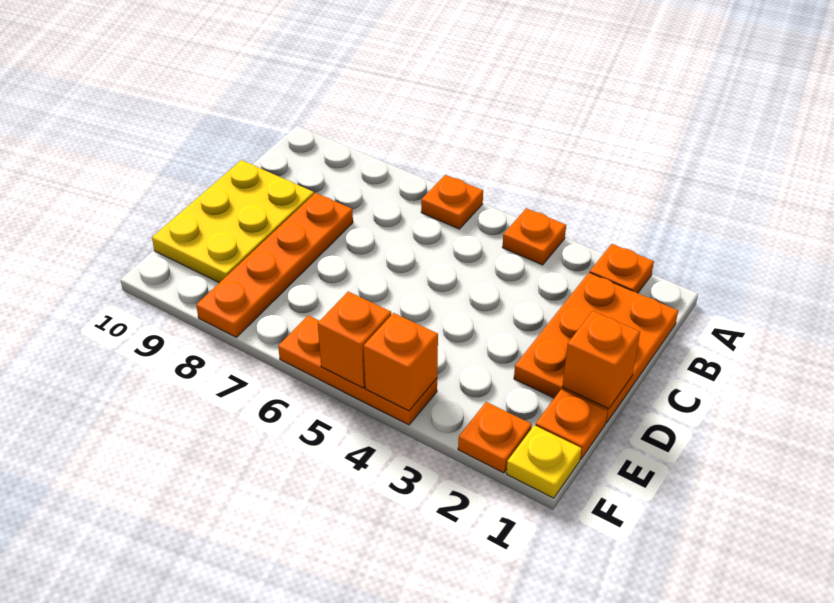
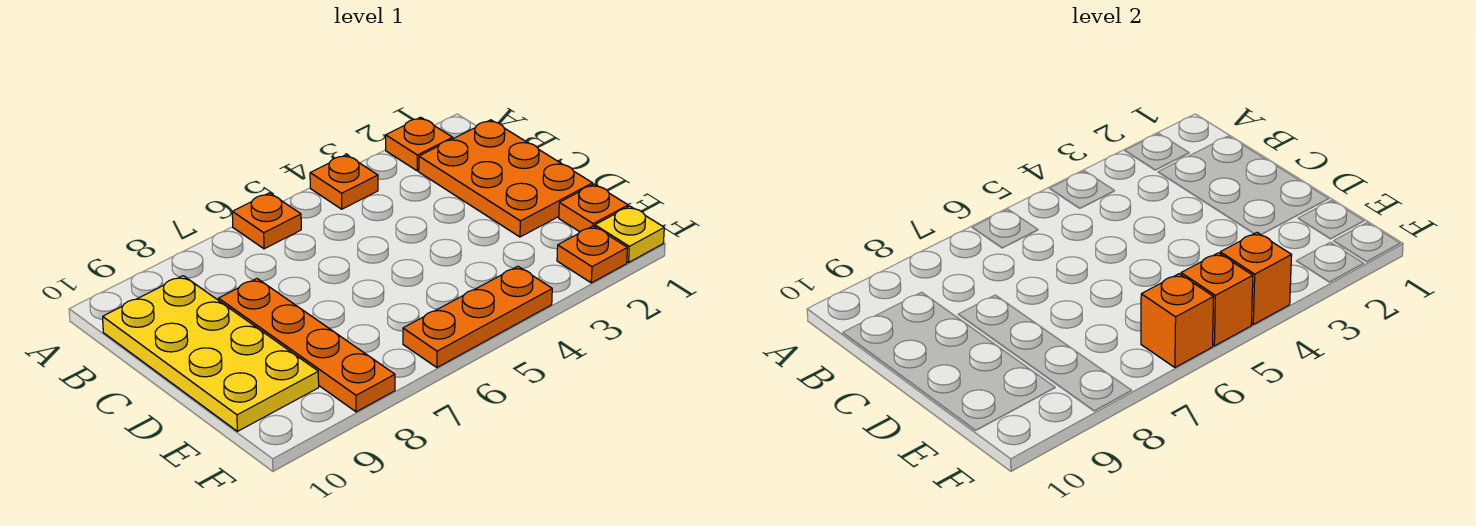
yellow 2x3 plate [152,160,314,283] -> yellow 2x4 plate [103,276,319,431]
orange 1x1 brick [562,311,640,409] -> orange 1x1 brick moved to [1141,274,1214,368]

